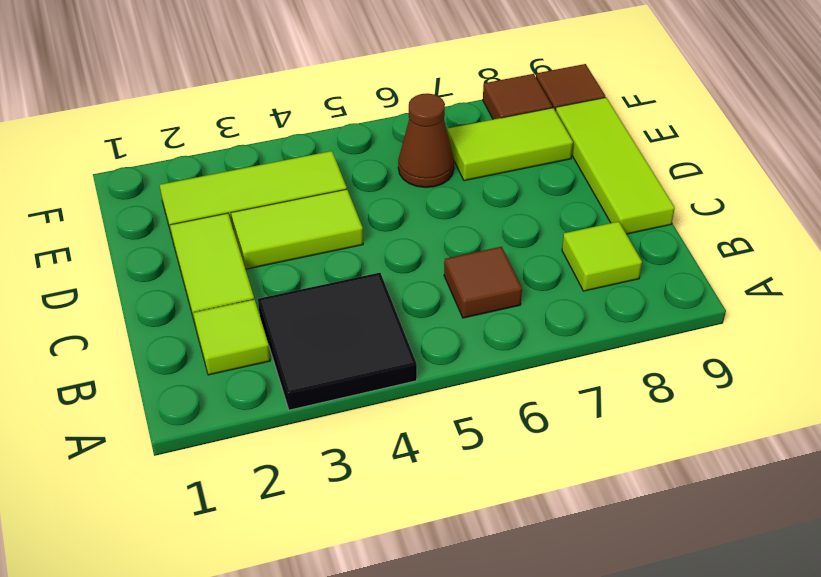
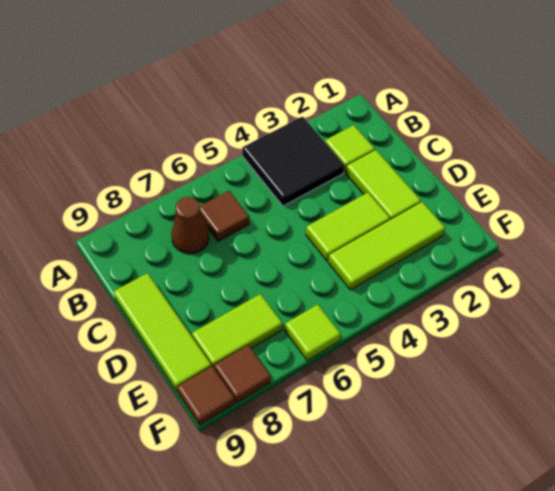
lime 1x1 tile [562,222,642,291] -> lime 1x1 tile moved to [285,304,341,360]
brown 1x1 cone [398,93,454,188] -> brown 1x1 cone moved to [171,197,209,254]

